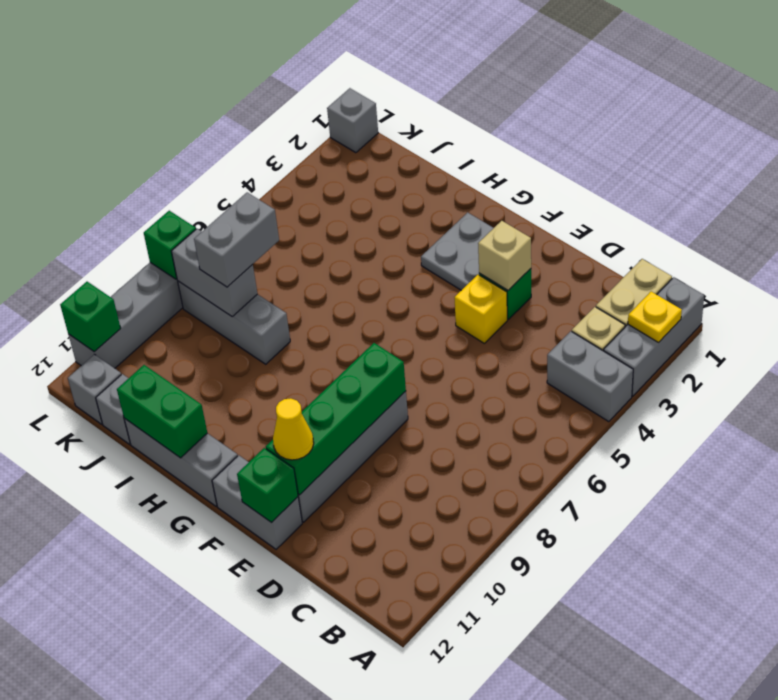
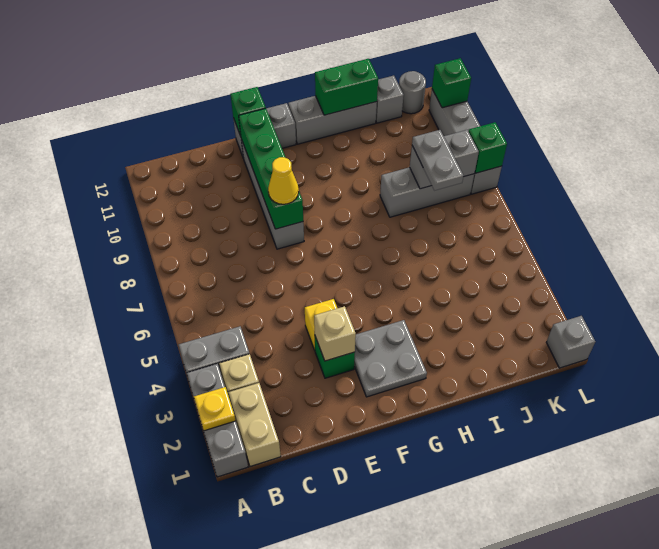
yellow 1x1 cone [273,398,314,460] -> yellow 1x1 cone moved to [268,157,299,204]
grey 1x2 brick [194,192,279,287] -> grey 1x2 plate [412,130,463,191]
grey 1x1 brick [68,354,121,424] -> grey 1x1 round brick [399,71,426,114]

